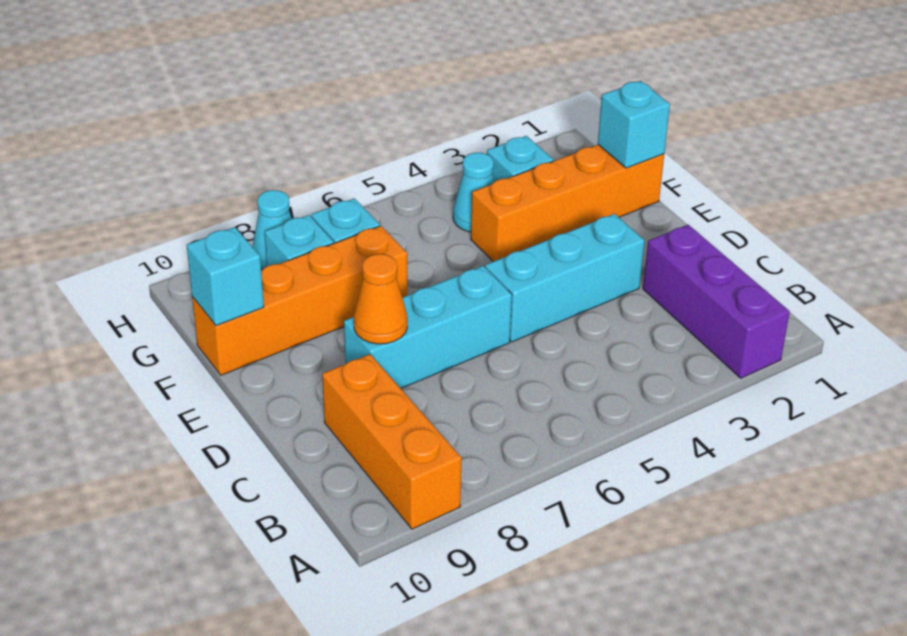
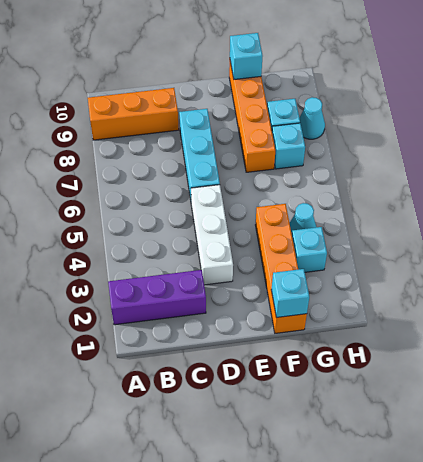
cyan 1x3 brick [485,214,644,342] -> white 1x3 brick [191,185,233,285]
orange 1x1 cone [354,254,407,344] -> none

